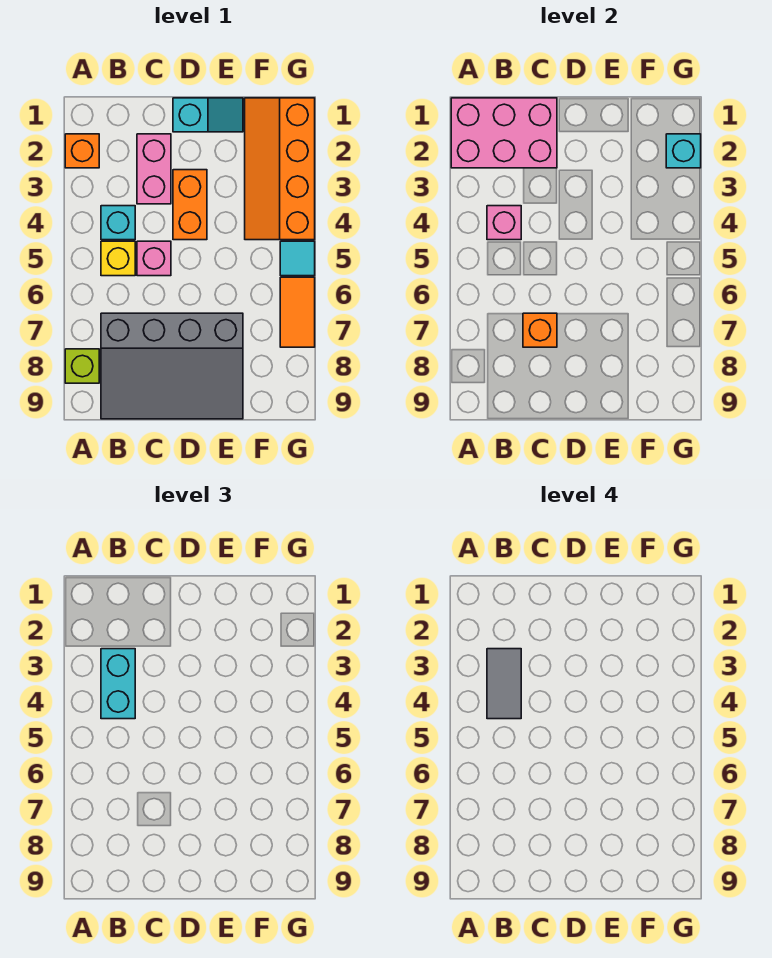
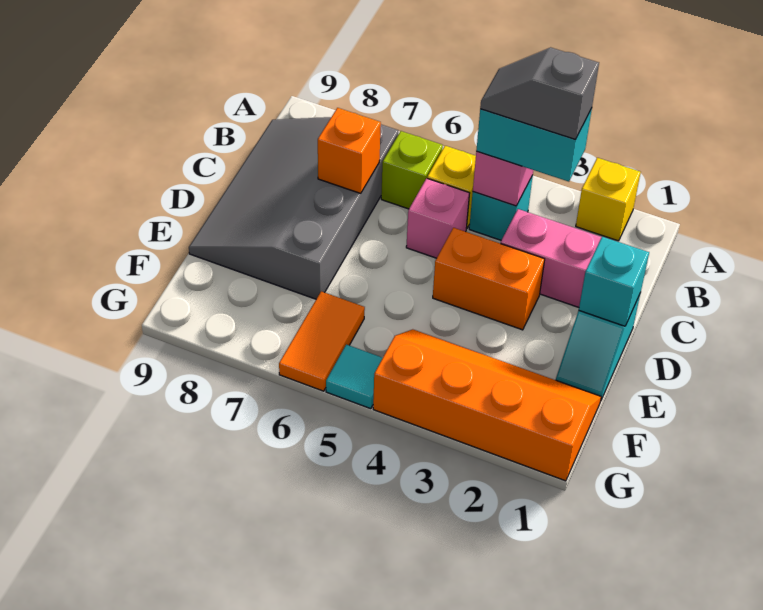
pink 2x3 brick [451,98,557,168] -> none
orange 1x1 brick [65,134,99,168] -> yellow 1x1 brick [576,158,641,241]
lime 1x1 brick [65,349,99,383] -> lime 1x1 brick moved to [381,131,443,209]
grey 1x2 tile [487,649,521,719] -> grey 1x2 slope [480,48,599,140]
cyan 1x1 brick [666,134,701,168] -> cyan 1x1 brick moved to [579,237,649,326]
orange 1x2 tile [280,277,315,347] -> orange 1x2 tile turned to [279,291,365,391]

